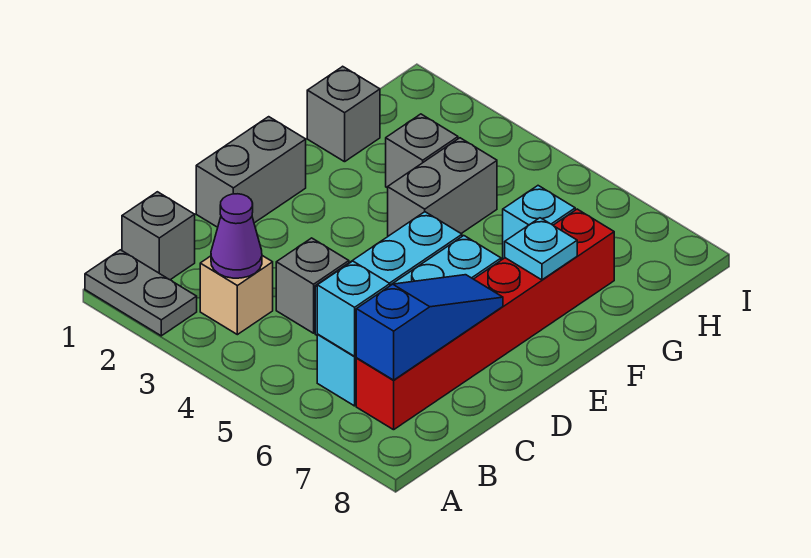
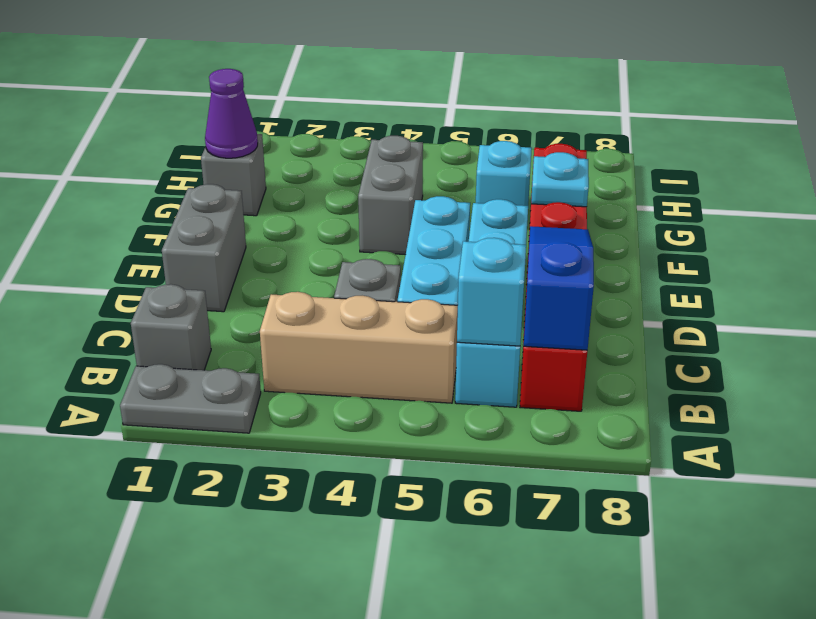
tan 1x1 brick [200,256,273,335] -> tan 1x3 brick [260,292,458,403]
purple 1x1 cone [211,194,262,278] -> purple 1x1 cone moved to [205,69,258,158]
grey 1x1 brick [386,114,458,188] -> none

